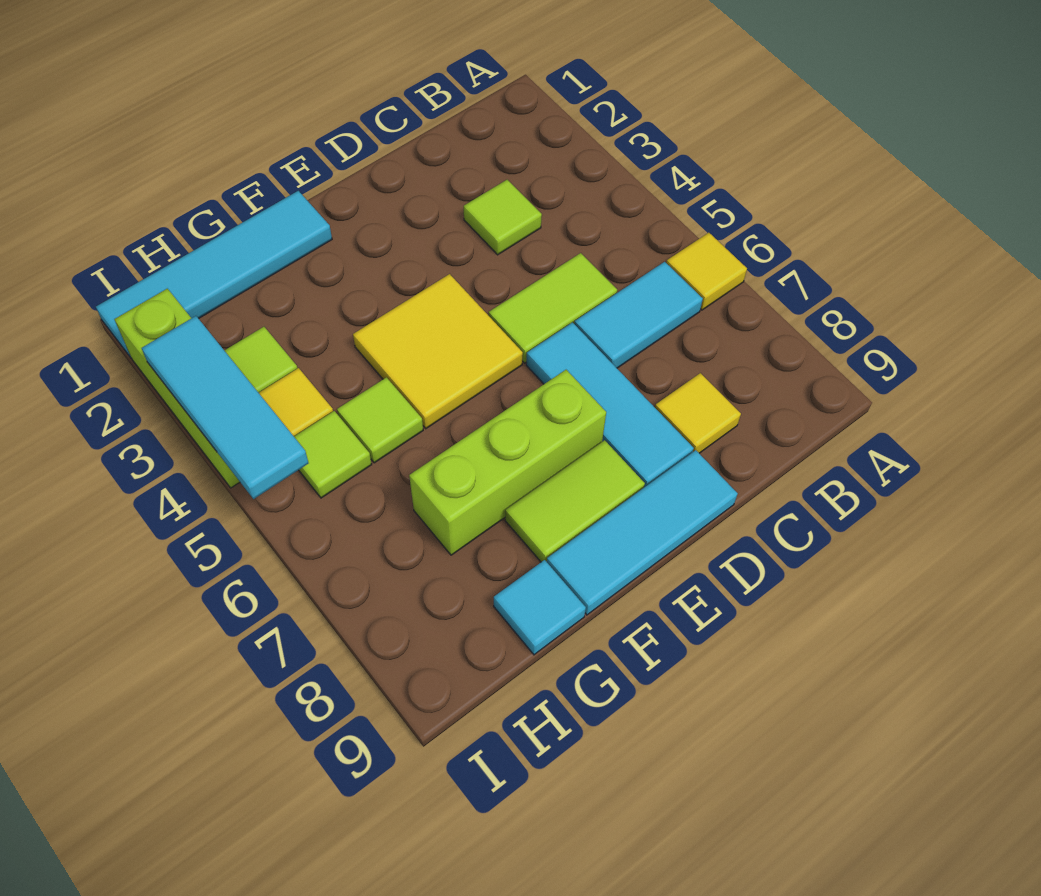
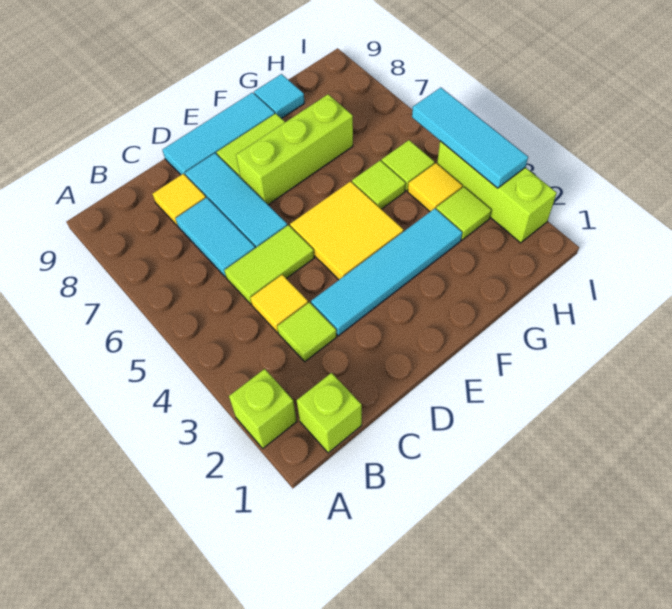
none -> lime 1x1 brick [229,369,297,448]
yellow 1x1 tile [666,233,747,310] -> yellow 1x1 tile moved to [250,275,308,333]
none -> lime 1x1 brick [297,373,362,453]
cyan 1x2 tile [575,262,703,368] -> cyan 1x2 tile turned to [176,198,255,277]
cyan 1x4 tile [96,191,332,357] -> cyan 1x4 tile moved to [311,209,462,336]

